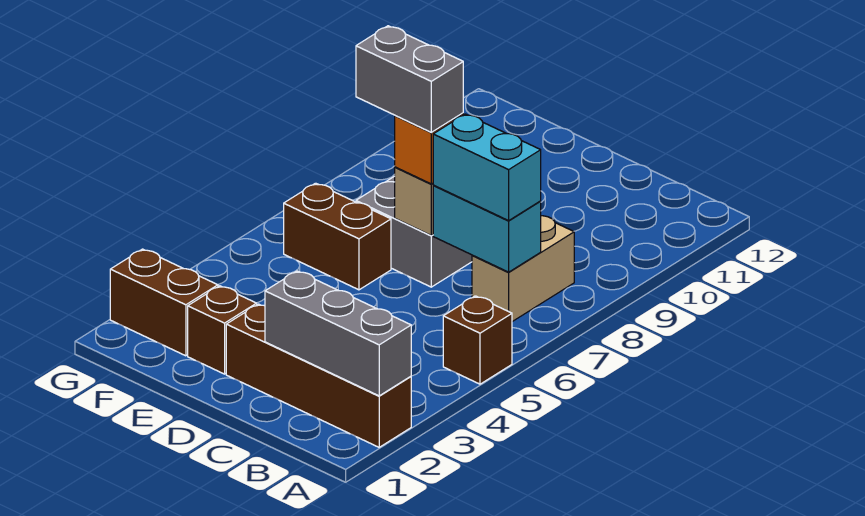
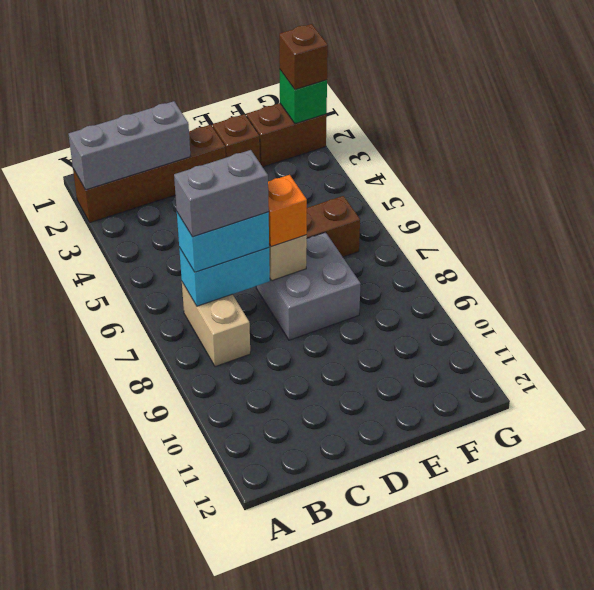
brown 1x1 brick [443,296,512,384] -> brown 1x1 brick moved to [279,24,328,90]
grey 1x2 brick [356,26,463,132] -> grey 1x2 brick moved to [174,150,269,237]
none -> green 1x1 brick [280,70,327,124]

